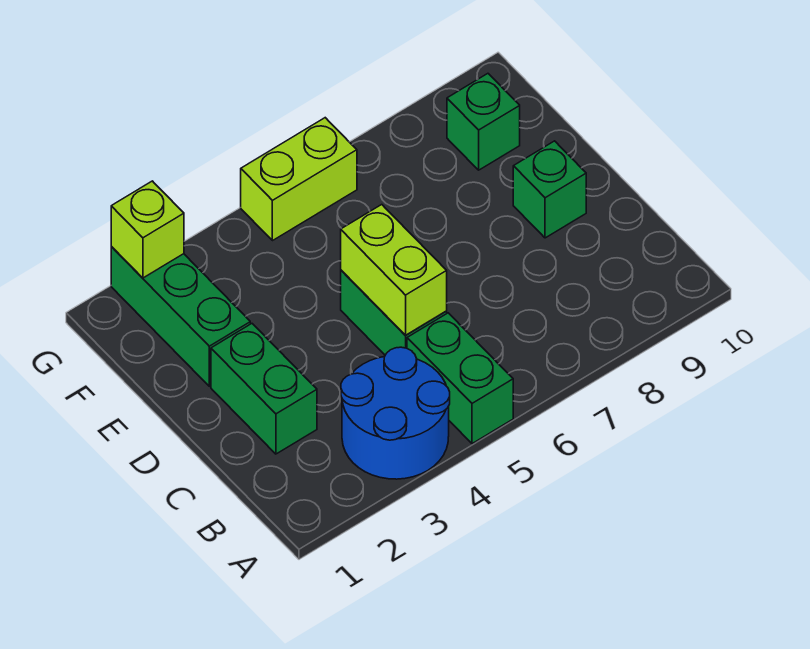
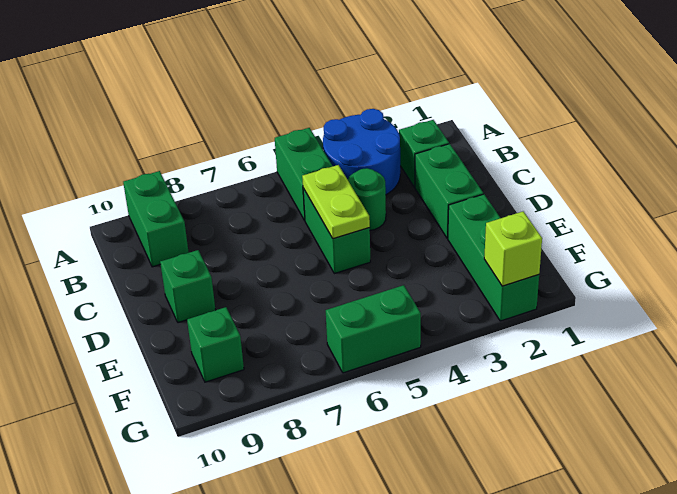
none -> green 1x2 brick [123,171,189,267]
none -> green 1x1 brick [399,120,449,187]
none -> green 1x1 round brick [348,168,386,230]
lime 1x2 brick [341,205,447,335] -> lime 1x2 plate [302,165,370,239]
lime 1x2 brick [241,118,357,241] -> green 1x2 brick [326,285,421,373]

